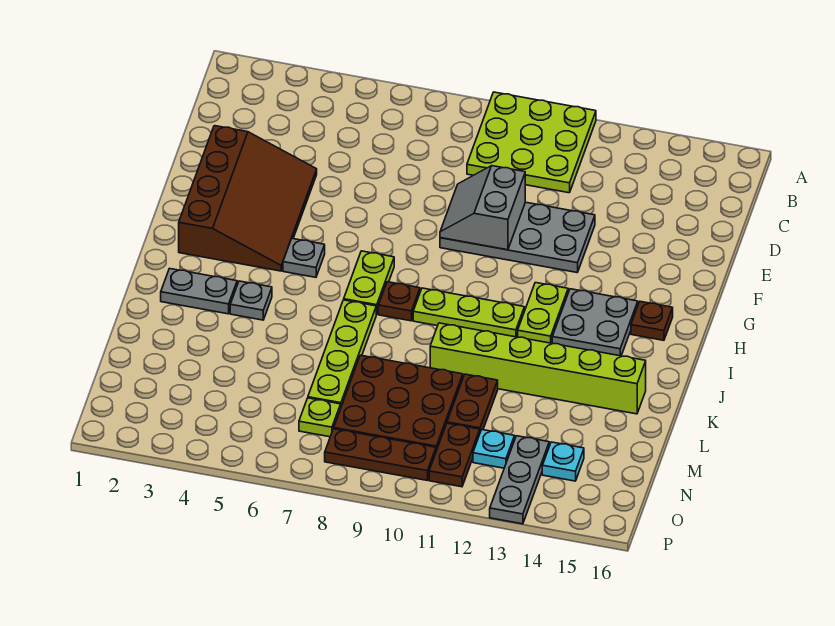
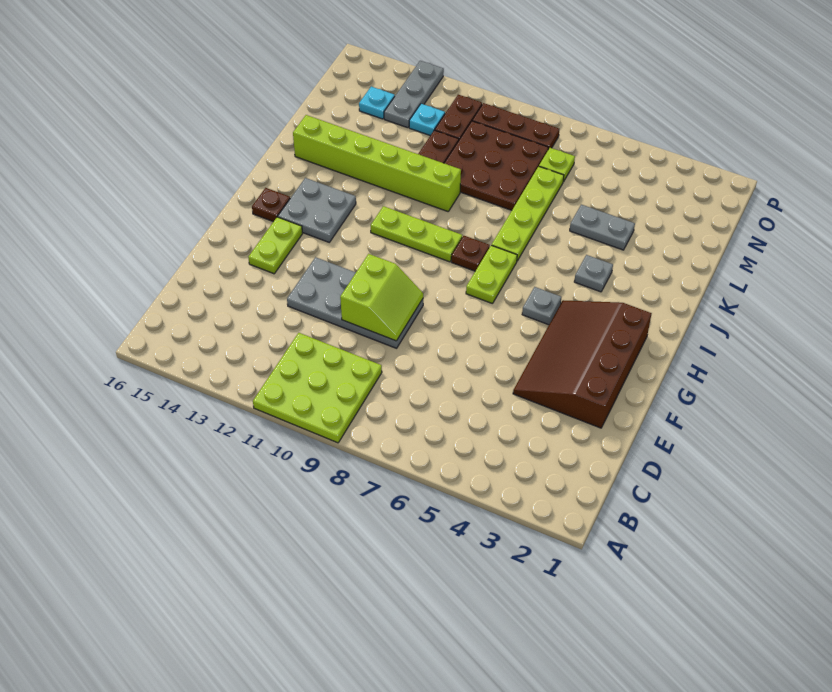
grey 2x2 slope [440,166,525,250] -> lime 2x2 slope [340,254,423,341]
lime 1x2 plate [518,283,568,343] -> lime 1x2 plate moved to [248,217,303,274]
grey 1x2 plate [161,269,237,314] -> grey 1x2 plate moved to [570,205,635,250]

